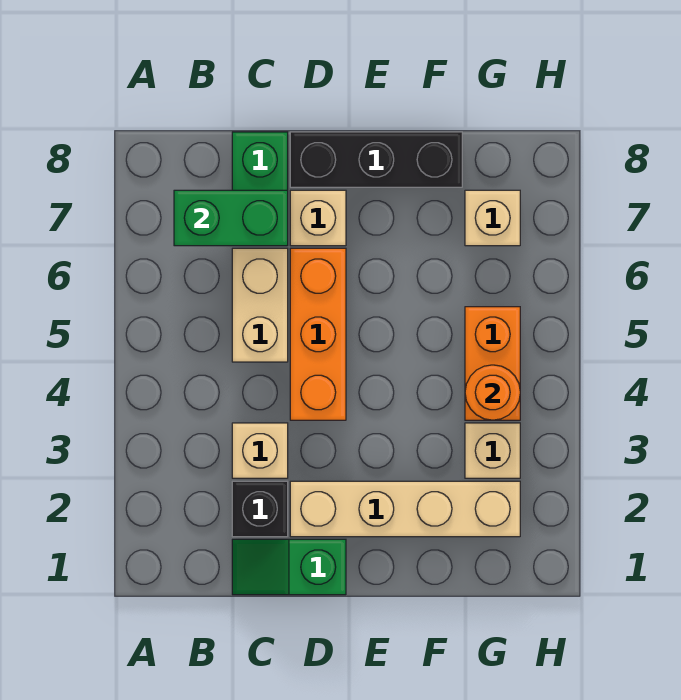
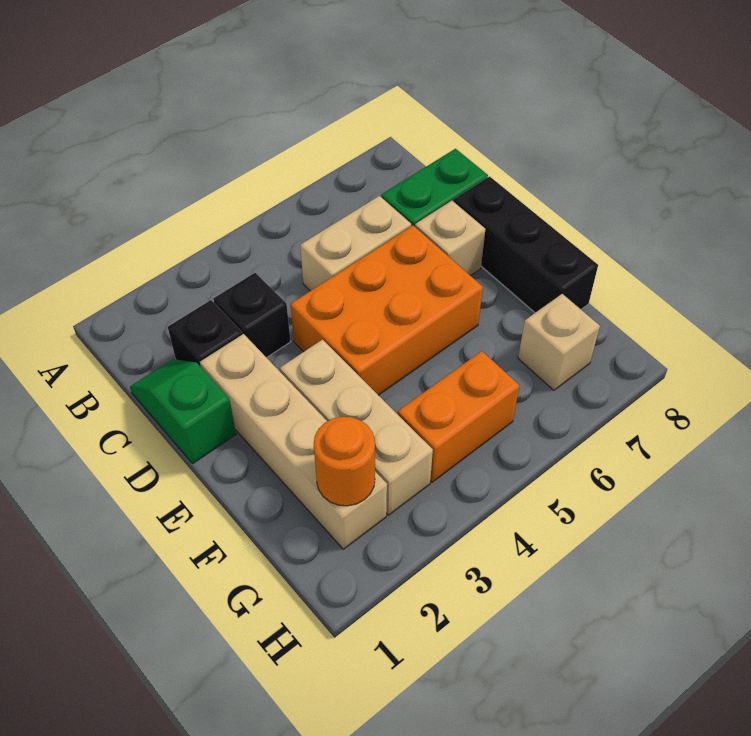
green 1x2 brick [174,190,288,246] -> none
tan 1x1 brick [232,423,288,478] -> black 1x1 brick [213,273,291,358]
orange 1x3 brick [290,248,346,420] -> orange 2x3 brick [290,226,483,395]
tan 1x1 brick [465,423,520,478] -> tan 1x3 brick [280,340,433,515]
orange 1x1 round brick [465,365,520,420] -> orange 1x1 round brick moved to [314,417,375,506]

